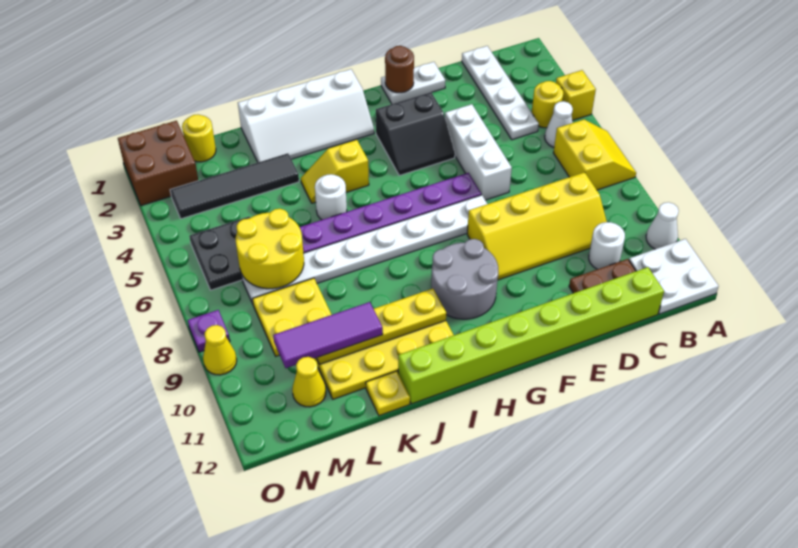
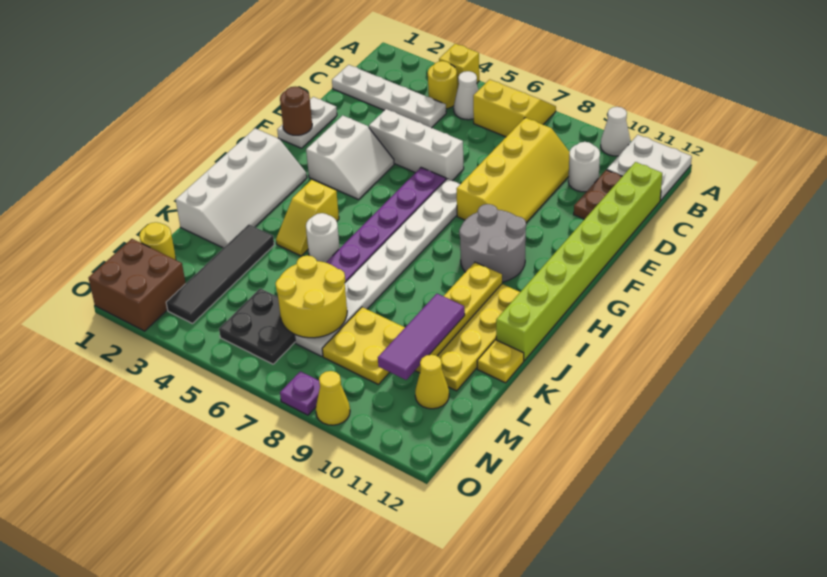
black 2x2 slope [376,92,455,175] -> white 2x2 slope [306,115,394,199]

